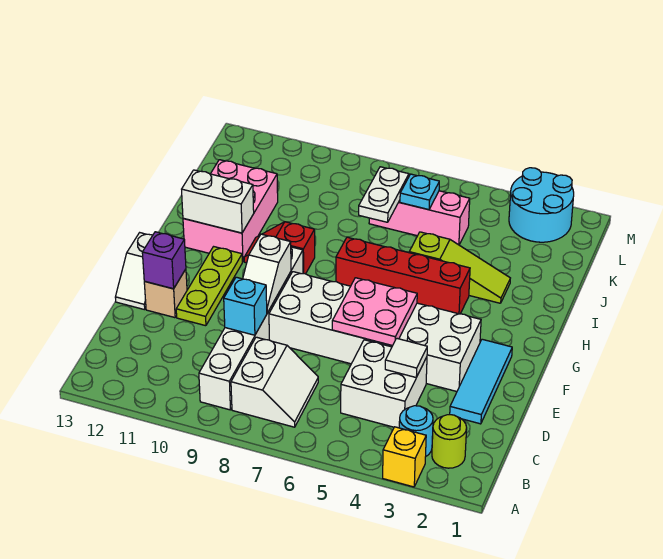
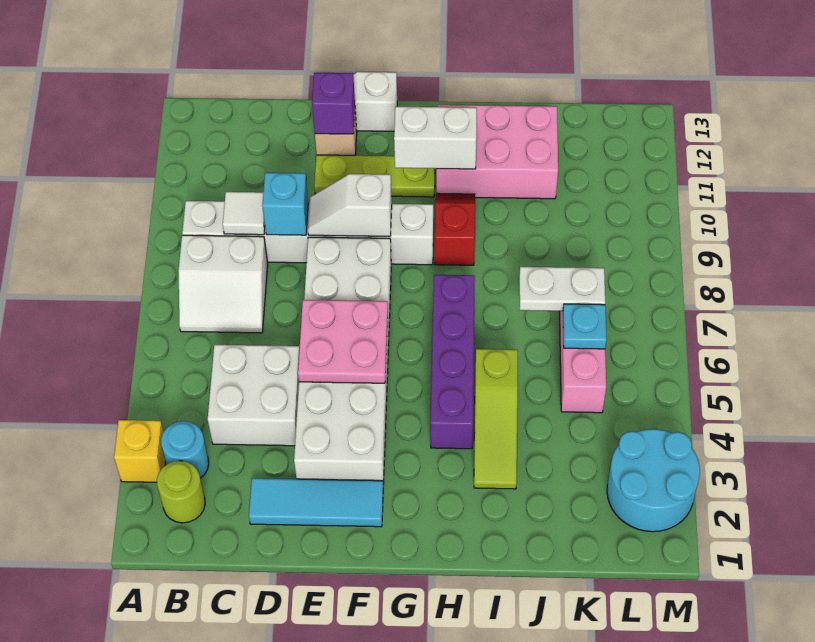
white 1x1 tile [385,338,427,377] -> white 1x1 tile moved to [223,192,265,235]
red 1x4 brick [336,237,470,314] -> purple 1x4 brick [431,275,475,449]
white 1x2 brick [182,170,254,233] -> white 1x2 brick turned to [394,107,477,169]

